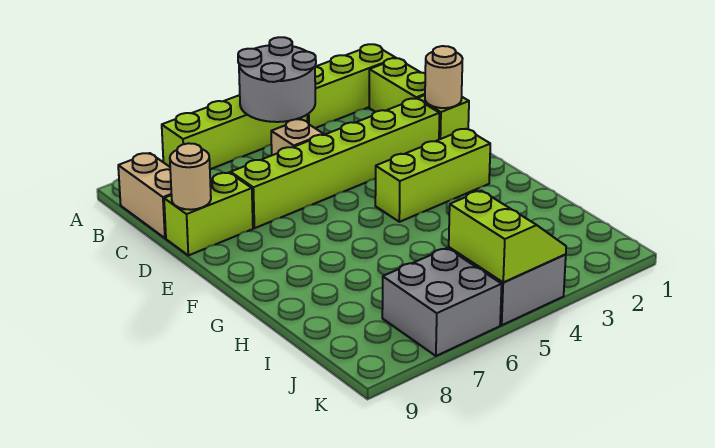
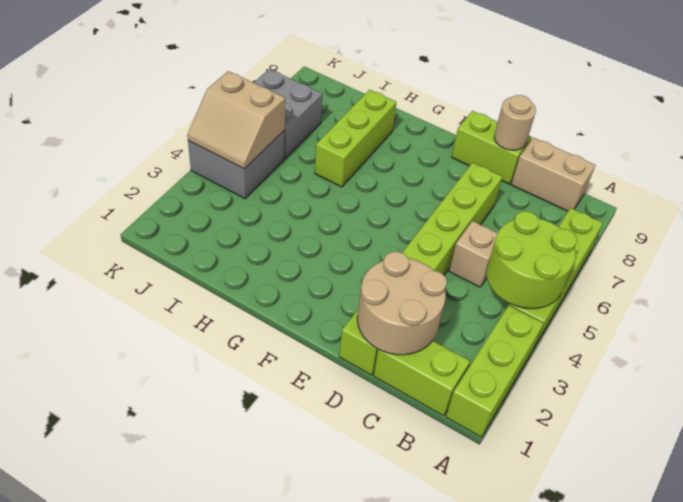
grey 2x2 round brick [238,37,316,122] -> lime 2x2 round brick [486,211,577,309]
tan 1x1 round brick [425,46,463,108] -> tan 2x2 round brick [357,252,447,355]
lime 1x2 brick [164,173,253,255] -> lime 1x2 brick turned to [452,111,532,184]
lime 1x3 brick [375,129,490,222] -> lime 1x3 brick moved to [315,90,397,187]
lime 2x2 slope [449,191,566,282] -> tan 2x2 slope [187,71,285,169]

